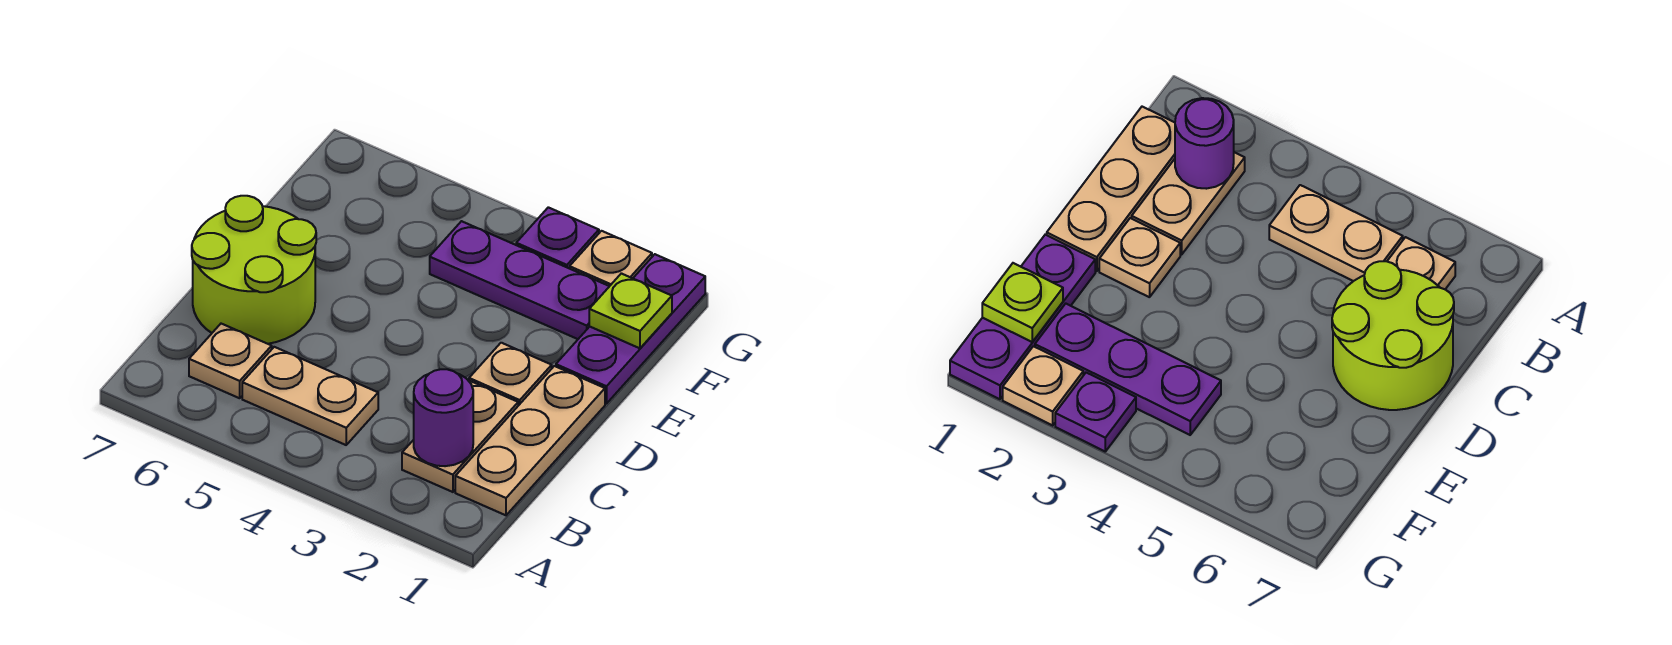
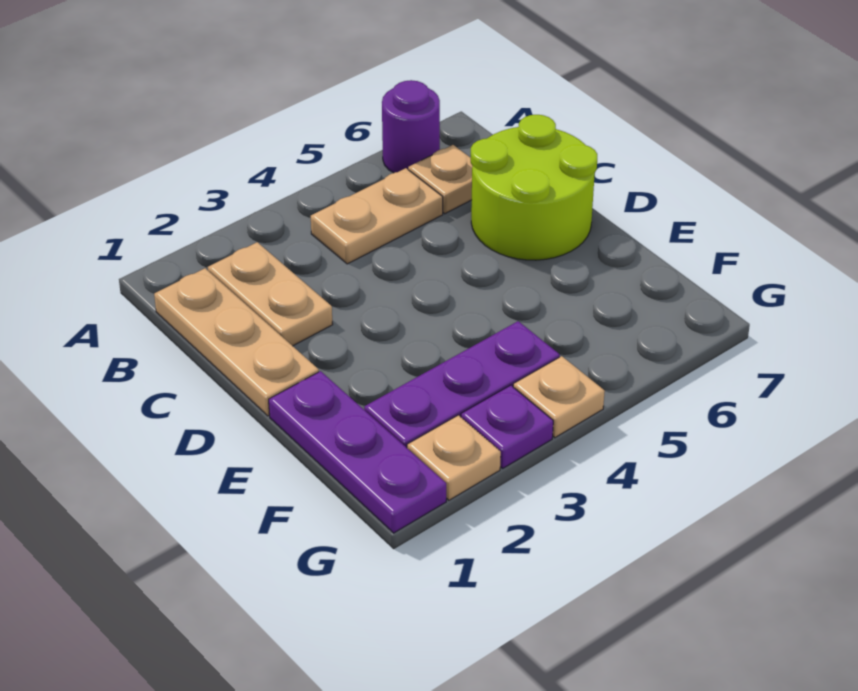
purple 1x1 round brick [414,369,473,466] -> purple 1x1 round brick moved to [382,80,440,173]
tan 1x1 plate [469,343,552,406] -> tan 1x1 plate moved to [513,356,605,438]
lime 1x1 plate [589,273,672,348] -> none

